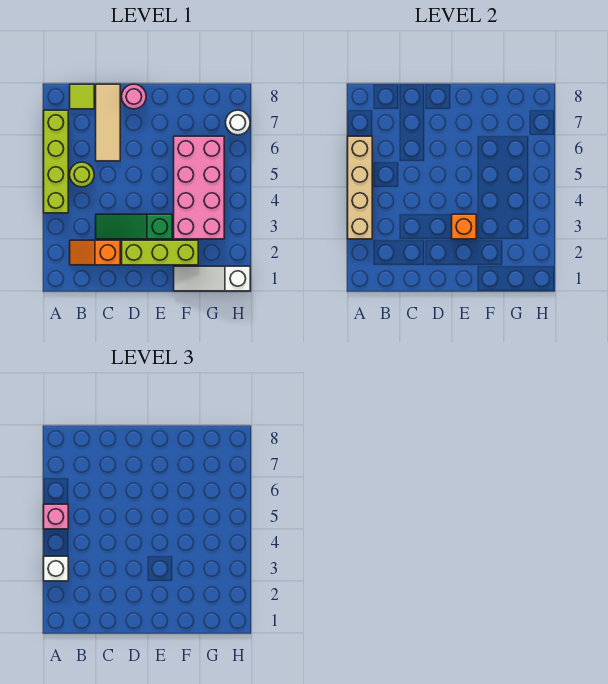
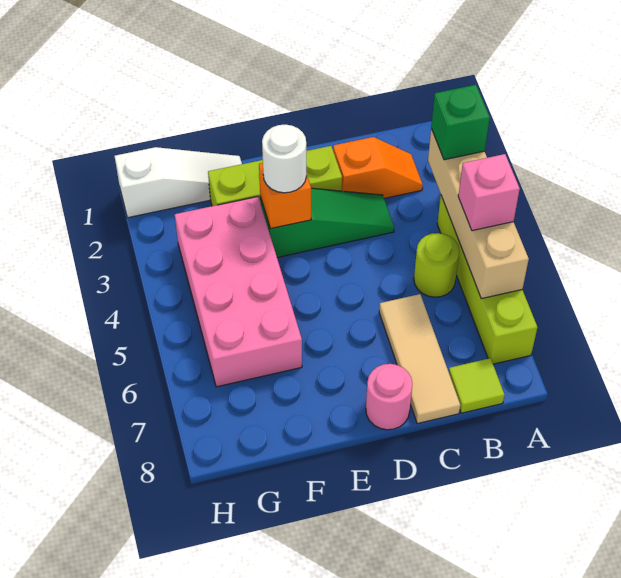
white 1x1 brick [44,556,68,581] -> green 1x1 brick [431,85,490,160]
white 1x1 round brick [226,110,250,135] -> white 1x1 round brick moved to [262,125,306,193]

